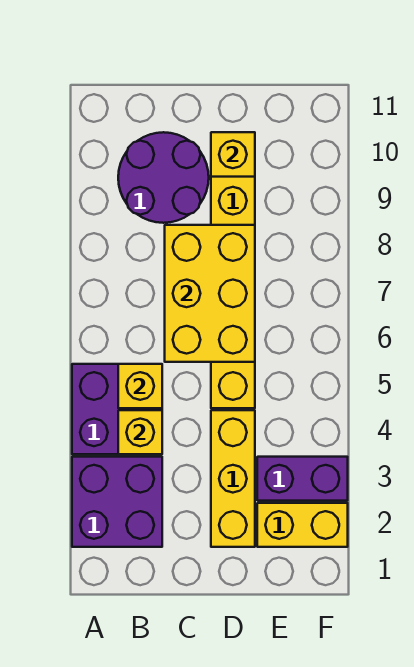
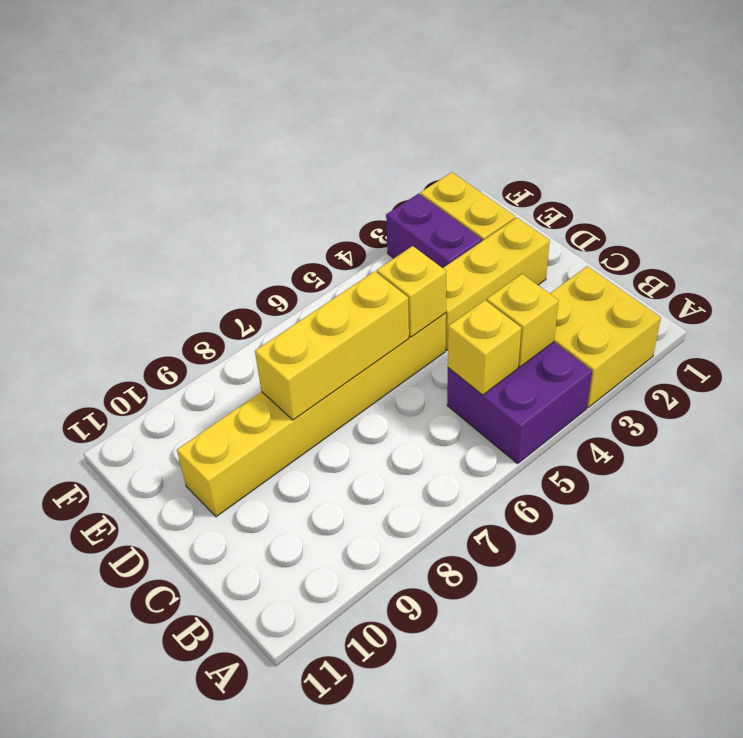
purple 2x2 brick [72,457,162,547] -> yellow 2x2 brick [550,266,661,407]
purple 2x2 round brick [118,132,209,223] -> none
yellow 2x3 brick [165,225,255,362] -> yellow 1x3 brick [255,271,409,420]
yellow 1x1 brick [211,132,255,177] -> yellow 1x1 brick moved to [377,246,446,337]

